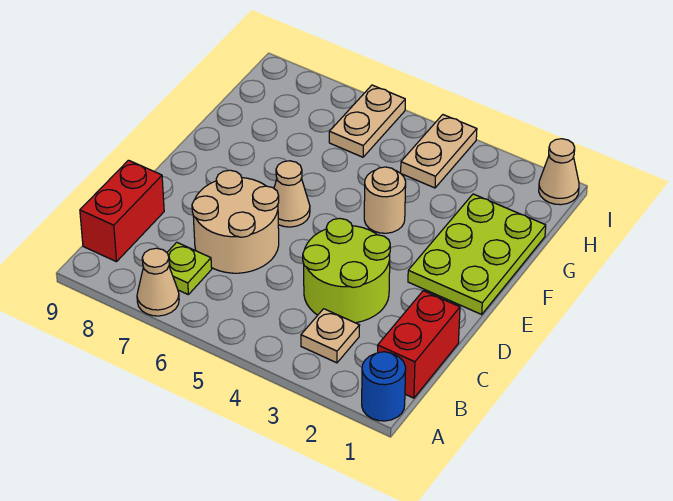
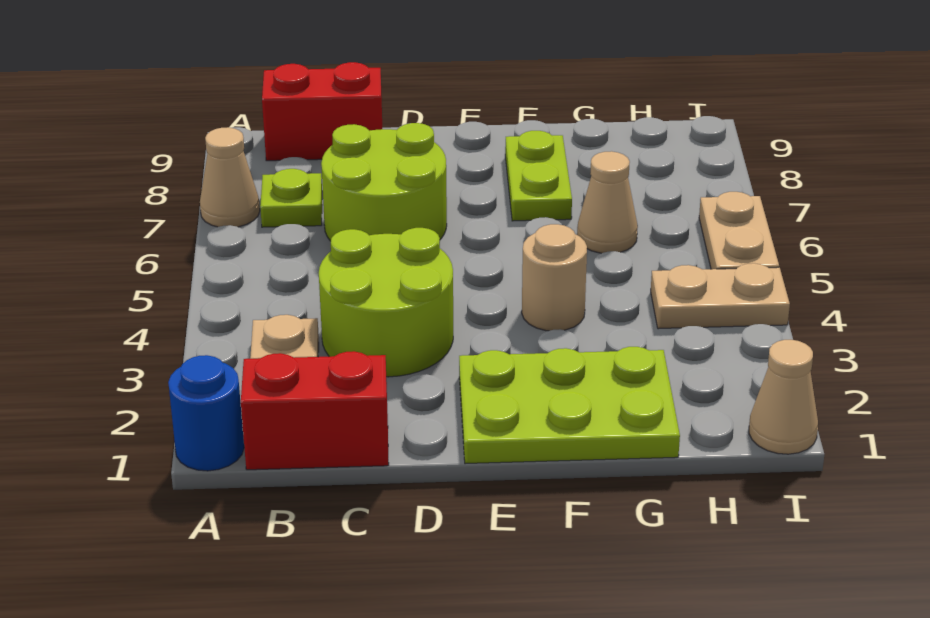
tan 2x2 round brick [192,170,279,273] -> lime 2x2 round brick [321,123,447,241]
tan 1x1 cone [274,161,310,227] -> tan 1x1 cone moved to [577,151,638,253]
none -> lime 1x2 plate [505,131,572,221]
tan 1x2 plate [329,85,405,157] -> tan 1x2 plate turned to [699,192,779,269]

